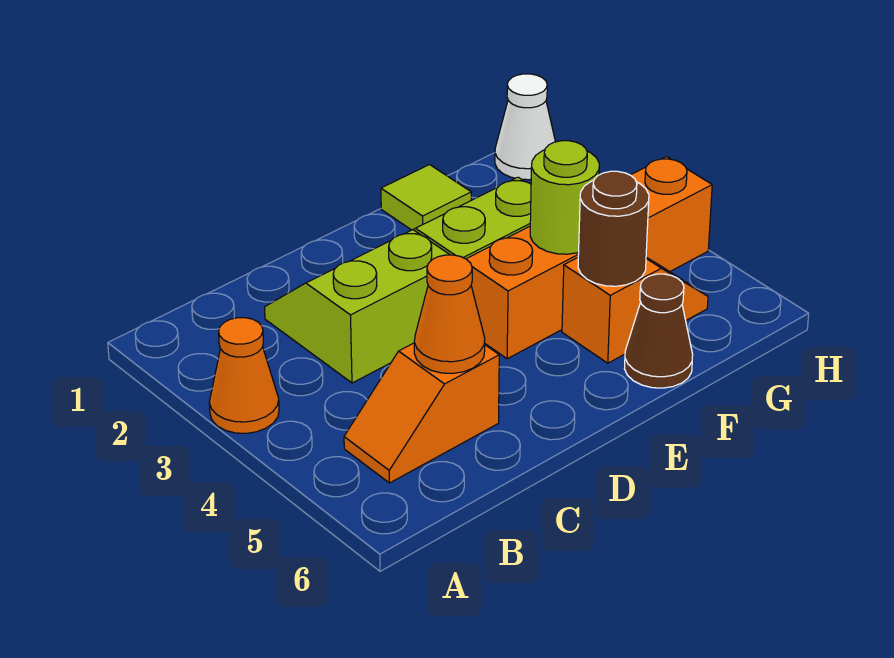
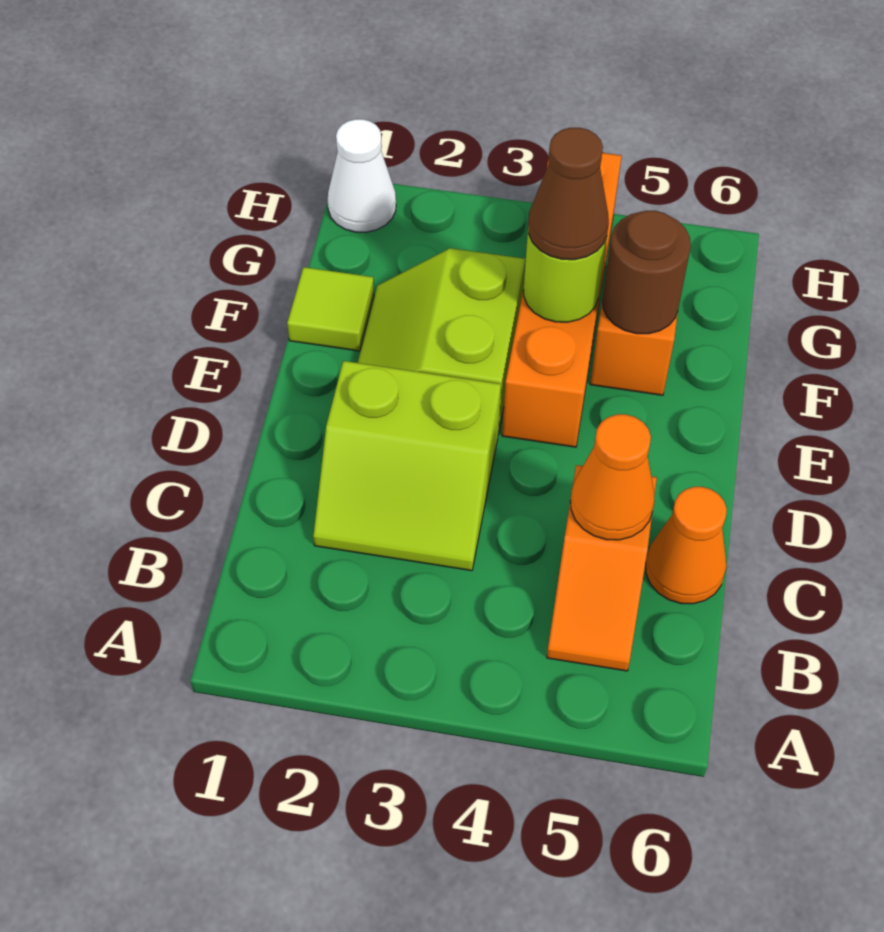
orange 1x1 cone [209,318,279,433] -> orange 1x1 cone moved to [646,487,727,604]
lime 2x2 slope [265,230,450,383] -> lime 2x2 slope turned to [313,361,501,571]
brown 1x1 cone [624,274,693,388] -> brown 1x1 cone moved to [528,128,609,260]

